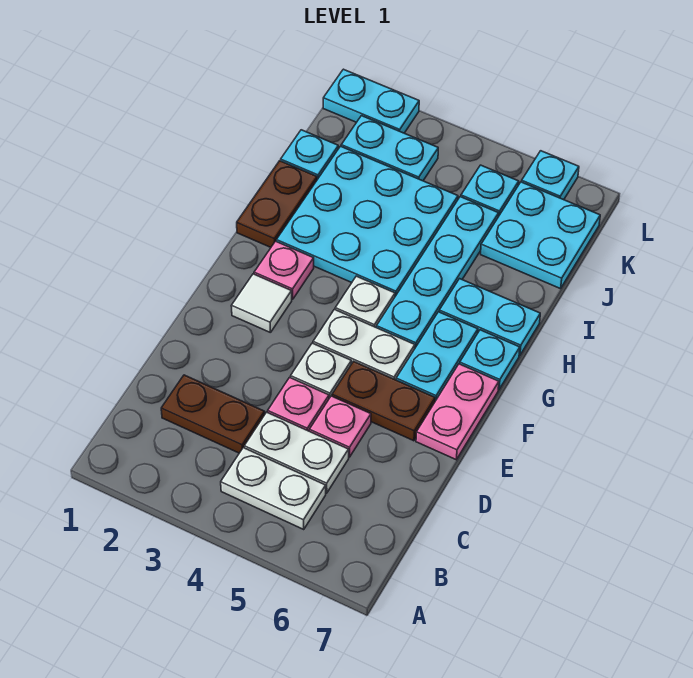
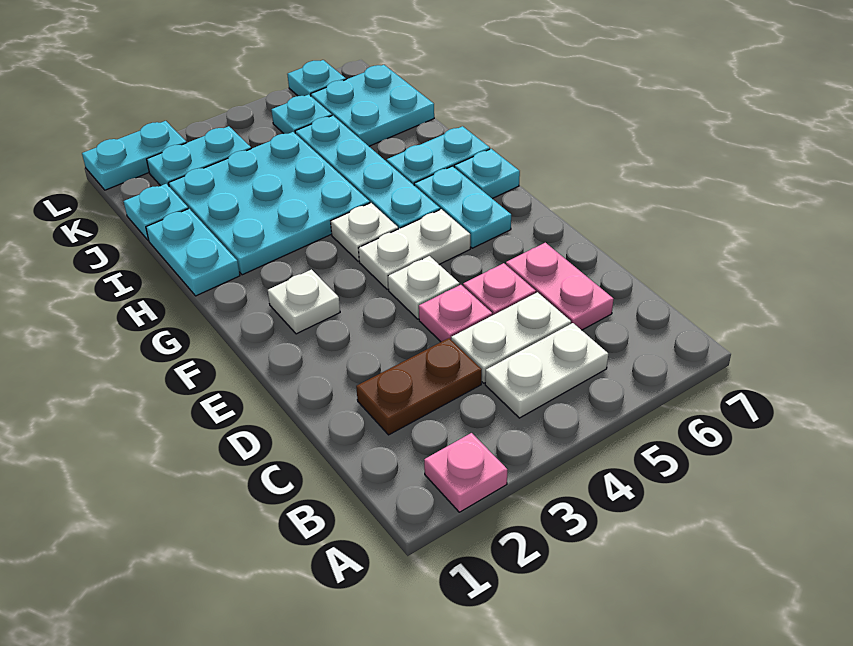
brown 1x2 plate [332,361,435,441] -> none
pink 1x2 plate [416,364,499,460] -> pink 1x2 plate moved to [506,243,613,330]
white 1x1 tile [231,274,292,333] -> white 1x1 plate [268,270,340,334]
pink 1x1 plate [254,241,314,299] -> pink 1x1 plate moved to [424,433,508,512]
brown 1x2 plate [237,161,317,247] -> cyan 1x2 plate [146,209,240,296]

